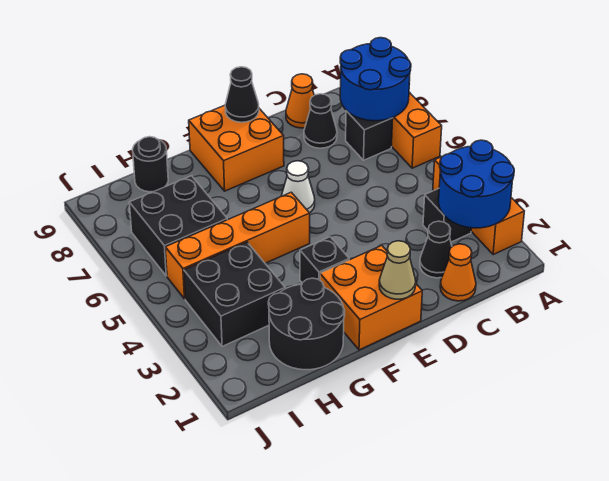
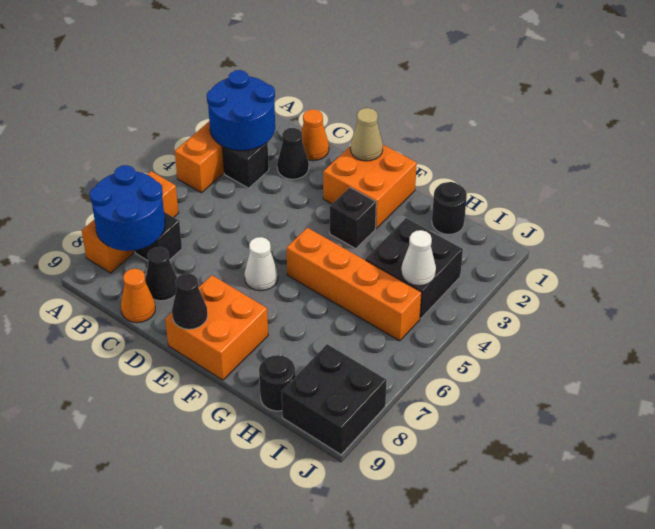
black 2x2 round brick [268,278,345,370] -> black 1x1 round brick [432,182,467,234]
black 2x2 brick [129,176,227,276] -> black 2x2 brick moved to [281,344,387,455]
none -> white 1x1 cone [401,230,436,286]

